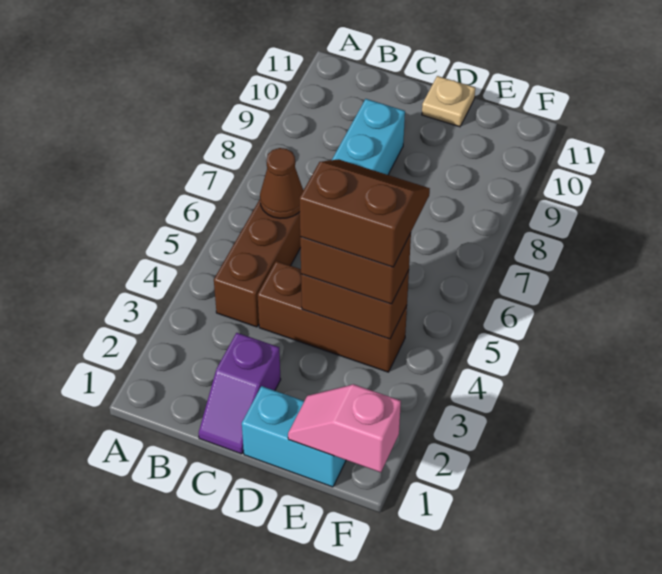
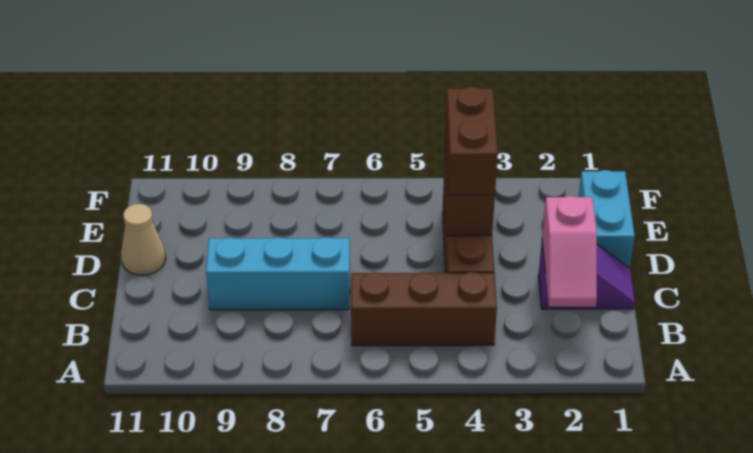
brown 1x1 cone [260,148,303,219] -> none
brown 2x2 slope [299,159,430,267] -> none
tan 1x1 plate [422,76,475,127] -> tan 1x1 cone [121,204,166,275]
pink 1x2 slope [288,384,401,472] -> pink 1x2 slope moved to [542,196,597,307]

